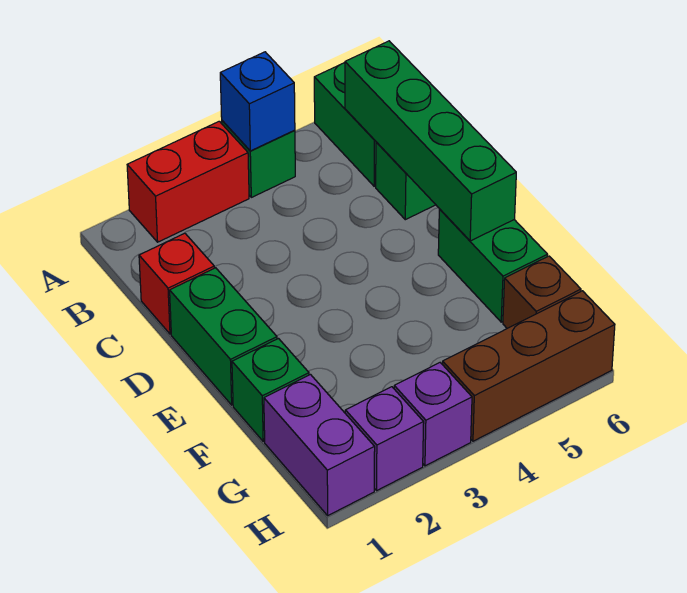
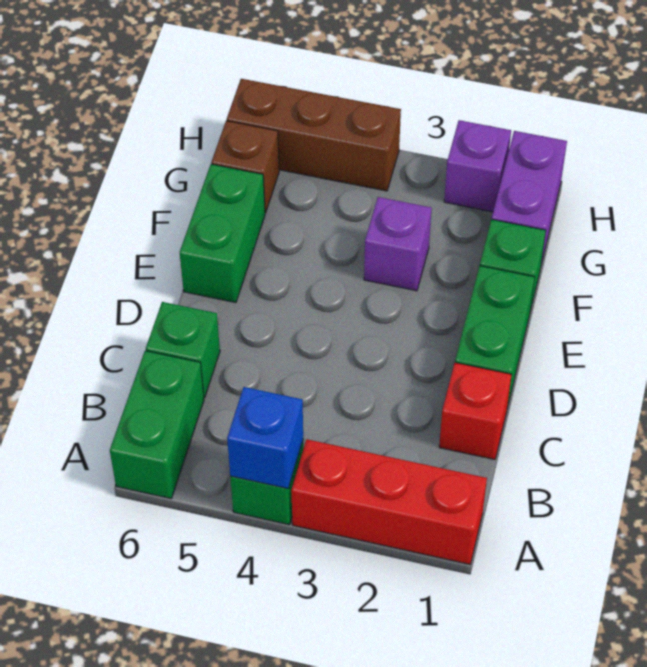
red 1x2 brick [127,121,249,242] -> red 1x3 brick [291,439,487,564]
green 1x4 brick [345,41,516,241] -> none
purple 1x1 brick [394,363,472,466] -> purple 1x1 brick moved to [364,197,432,291]

